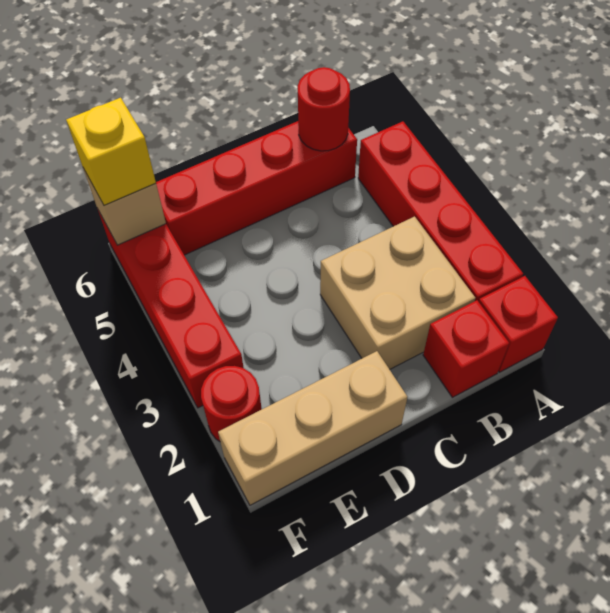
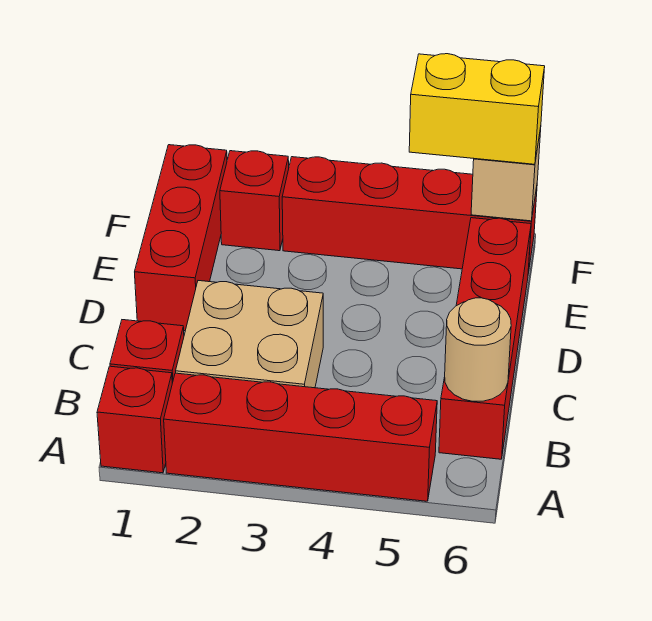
red 1x1 round brick [298,67,350,151] -> tan 1x1 round brick [445,298,511,401]
tan 1x3 brick [218,351,407,505] -> red 1x3 brick [135,145,227,331]
red 1x1 round brick [201,366,262,441] -> red 1x1 brick [220,151,289,251]
yellow 1x1 brick [66,98,156,205] -> yellow 1x2 brick [409,54,545,164]

